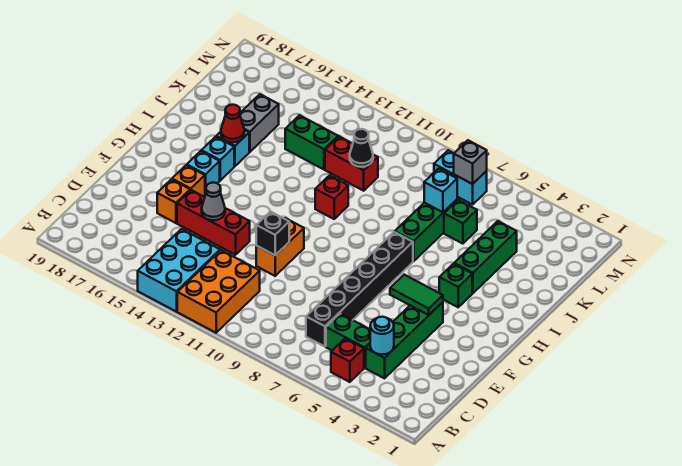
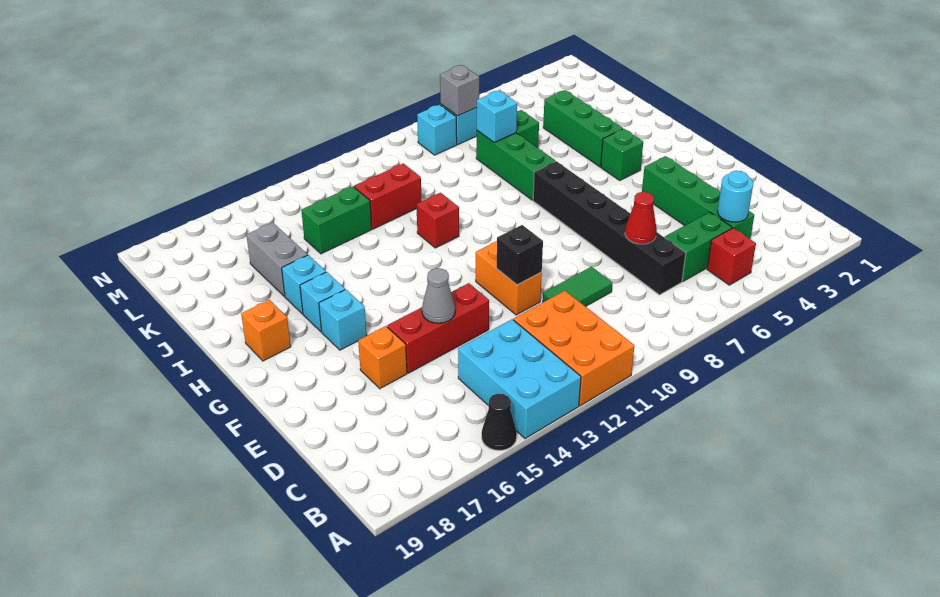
green 1x2 tile [390,275,443,315] -> green 1x2 tile moved to [543,267,612,307]
orange 1x1 brick [172,165,205,196] -> orange 1x1 brick moved to [241,300,291,361]
red 1x1 cone [221,105,244,142] -> red 1x1 cone moved to [625,192,657,244]
black 1x1 cone [350,129,373,167] -> black 1x1 cone moved to [482,394,517,450]

